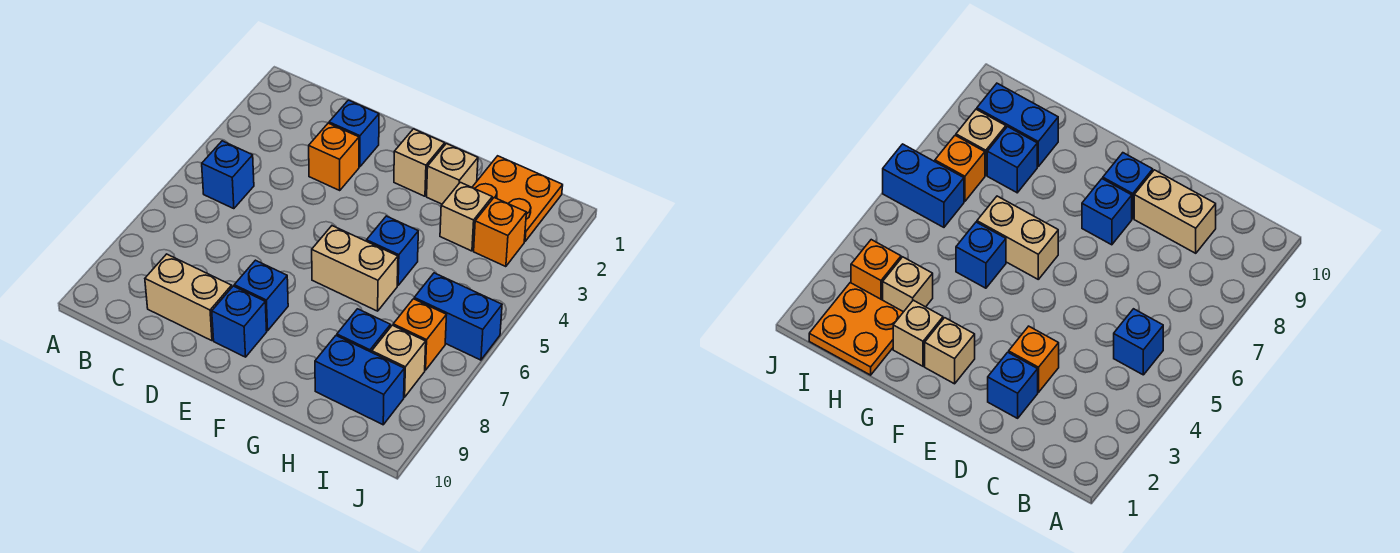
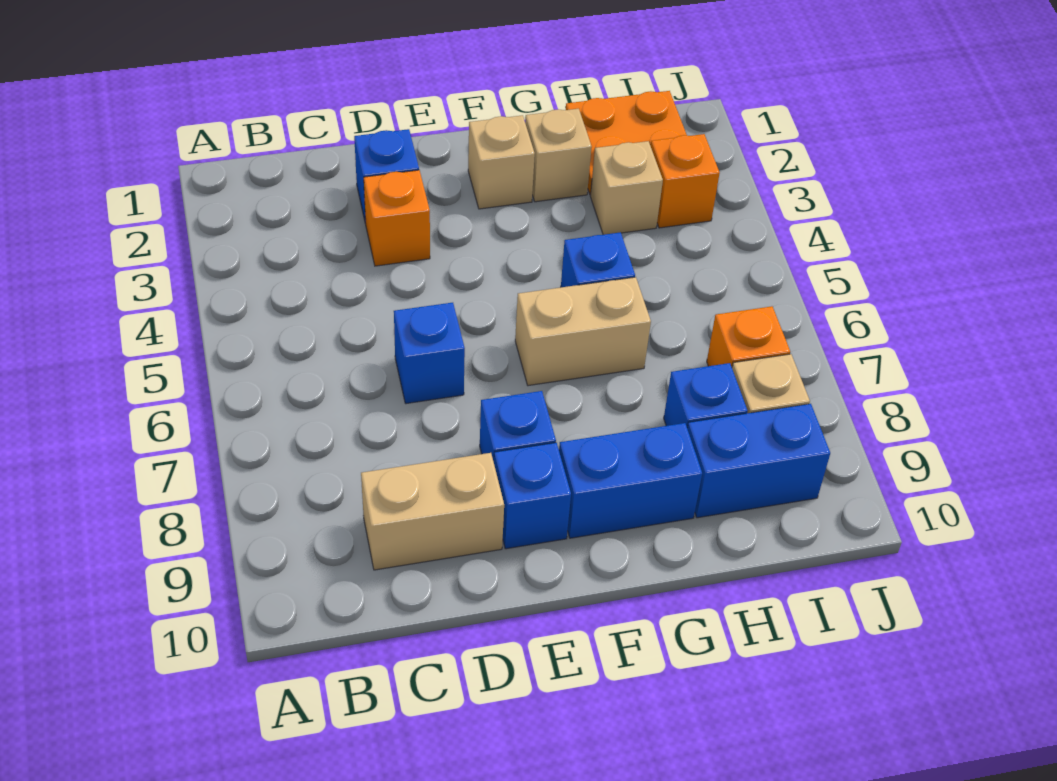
blue 1x1 brick [202,141,254,209] -> blue 1x1 brick moved to [394,303,465,404]
blue 1x2 brick [414,273,502,360] -> blue 1x2 brick moved to [559,423,702,538]

